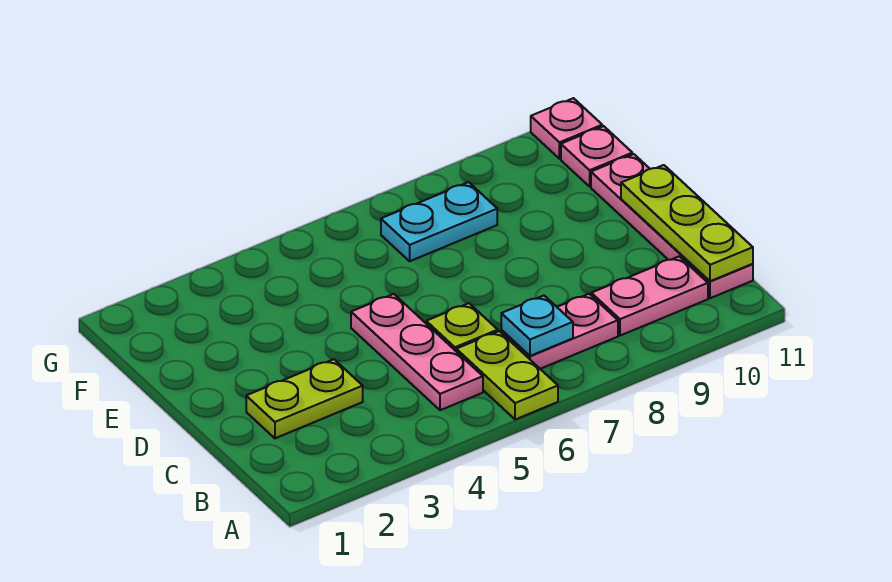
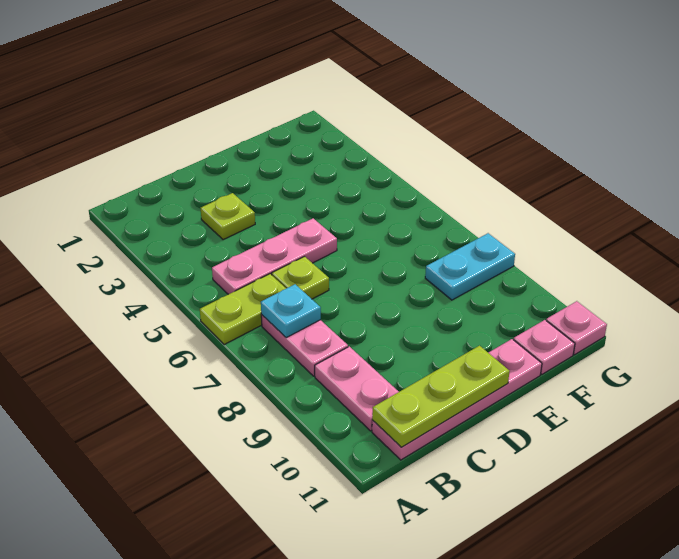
lime 1x2 plate [246,359,363,438] -> lime 1x1 plate [201,193,255,240]
cyan 1x2 plate [381,182,497,261] -> cyan 1x2 plate turned to [425,233,515,300]

